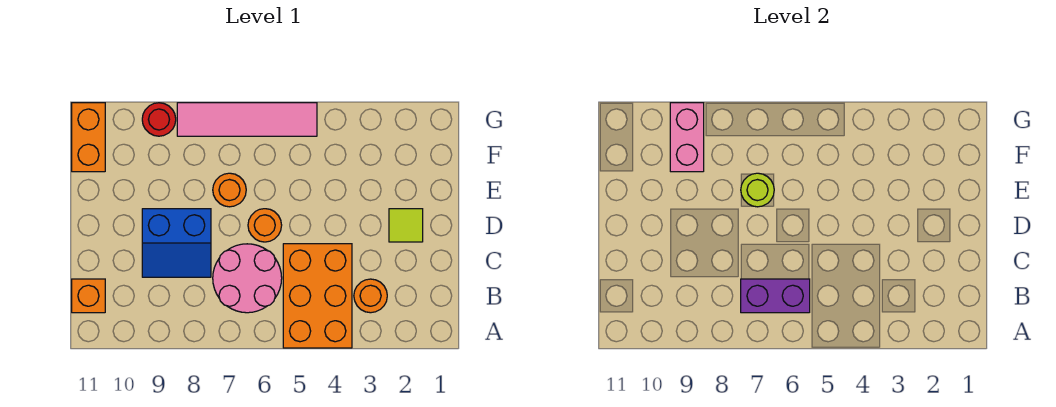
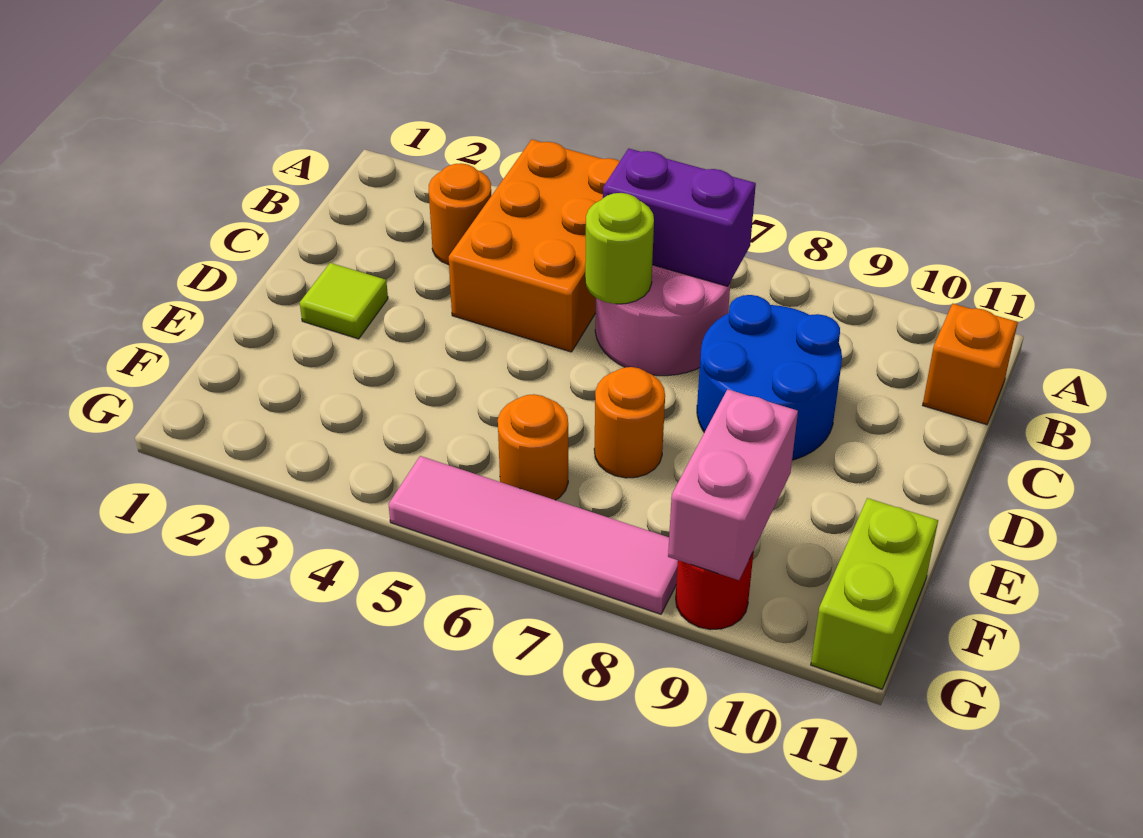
blue 2x2 slope [142,209,211,277] -> blue 2x2 round brick [697,295,842,460]
orange 1x1 round brick [248,209,282,242] -> orange 1x1 round brick moved to [498,394,568,500]
lime 1x1 round brick [741,173,774,207] -> lime 1x1 round brick moved to [585,193,654,304]
orange 1x2 brick [72,103,105,172] -> lime 1x2 brick [811,498,938,689]

